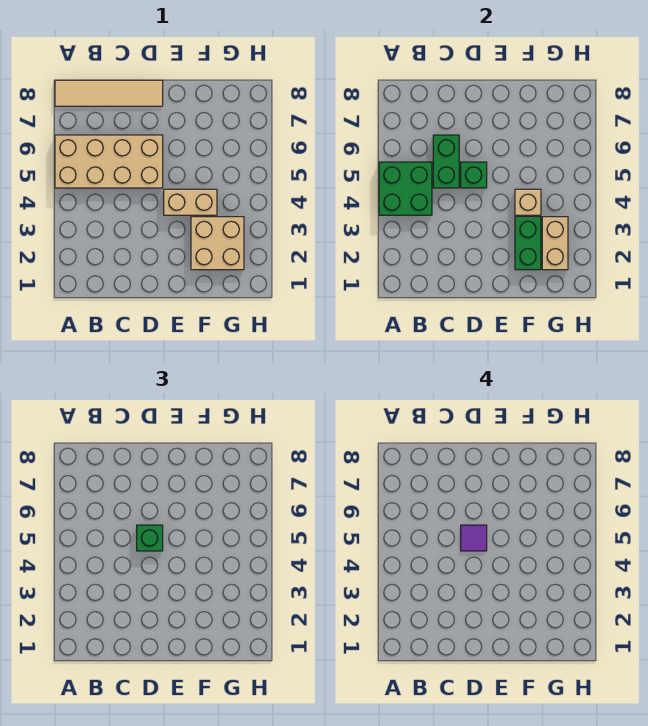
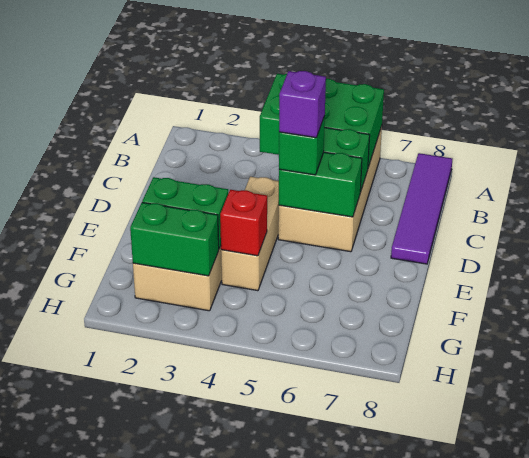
green 2x2 brick [379,162,432,215] -> green 2x3 brick [260,74,384,167]
tan 1x4 tile [55,80,163,106] -> purple 1x4 tile [391,153,452,264]
green 1x1 brick [461,162,487,188] -> green 1x2 brick [279,152,362,217]
purple 1x1 tile [461,525,487,551] -> purple 1x1 brick [279,71,326,138]
tan 1x2 brick [164,189,217,215] -> tan 1x3 brick [221,177,279,291]
tan 1x1 brick [515,189,541,215] -> red 1x1 brick [220,190,267,256]
tan 1x2 brick [542,217,568,270] -> green 1x2 brick [130,203,219,276]

